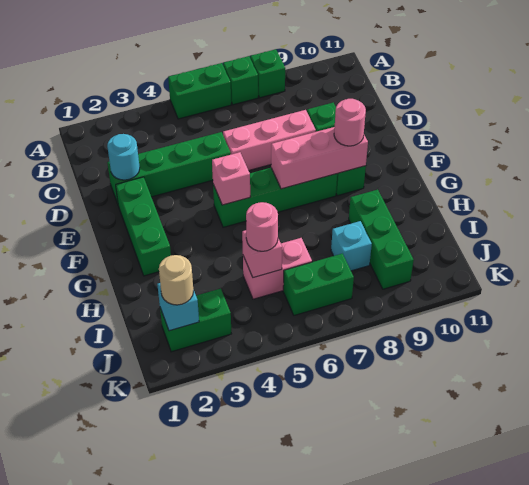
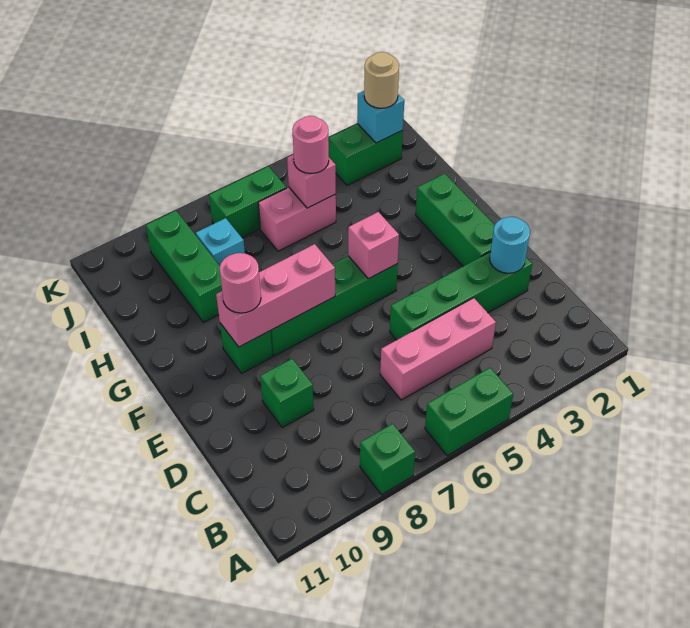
green 1x1 brick [223,56,258,105] -> none
pink 1x3 brick [223,110,316,171] -> pink 1x3 brick moved to [380,298,496,400]

